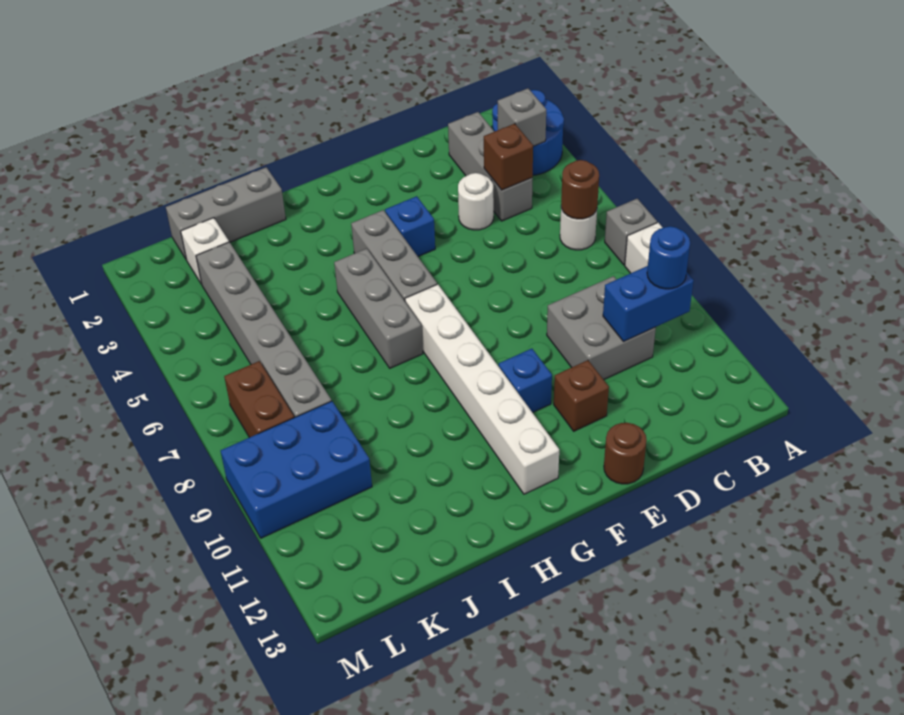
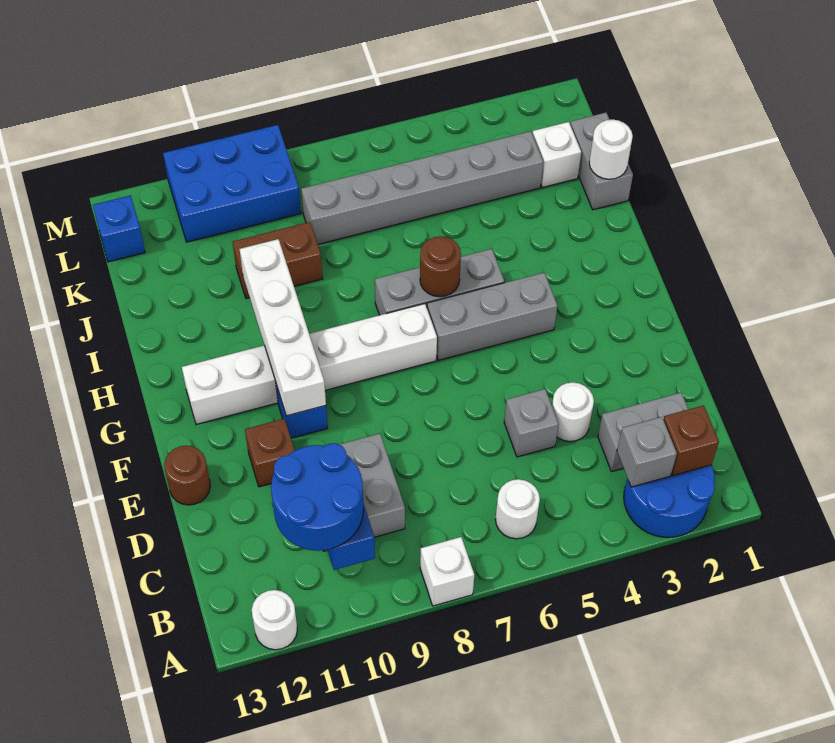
grey 1x1 brick [605,199,657,265] -> grey 1x1 brick moved to [504,389,559,457]
none -> white 1x1 round brick [252,590,297,650]
brown 1x1 round brick [561,160,599,219] -> brown 1x1 round brick moved to [420,236,461,297]
blue 1x1 round brick [647,226,690,289] -> blue 2x2 round brick [271,443,364,551]
grey 1x3 brick [448,112,533,221] -> grey 1x2 brick [598,393,688,472]
brown 1x1 brick [484,124,533,190] -> brown 1x1 brick moved to [663,405,719,475]
blue 1x1 brick [385,196,435,256] -> blue 1x1 brick moved to [93,195,145,262]
none -> white 1x4 brick [240,239,326,416]
grey 1x3 brick [166,167,286,260] -> grey 1x2 brick [570,113,633,210]
none -> white 1x1 round brick [589,120,633,179]
blue 2x3 brick [221,401,372,538] -> blue 2x3 brick turned to [163,125,301,242]
brown 1x2 brick [224,361,294,438] -> brown 1x2 brick moved to [233,222,323,299]

